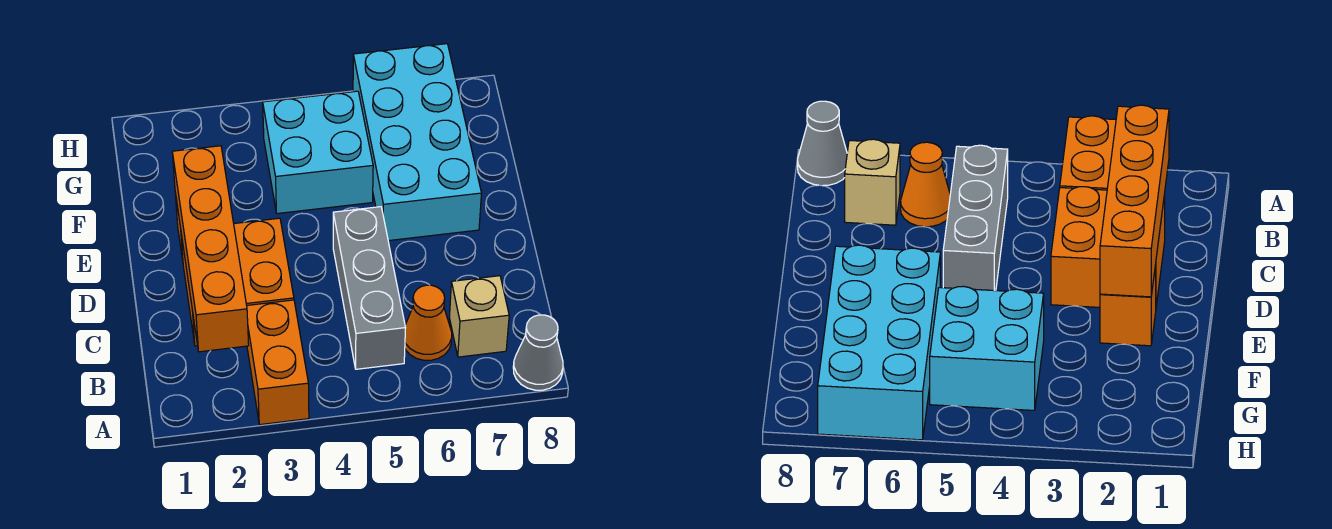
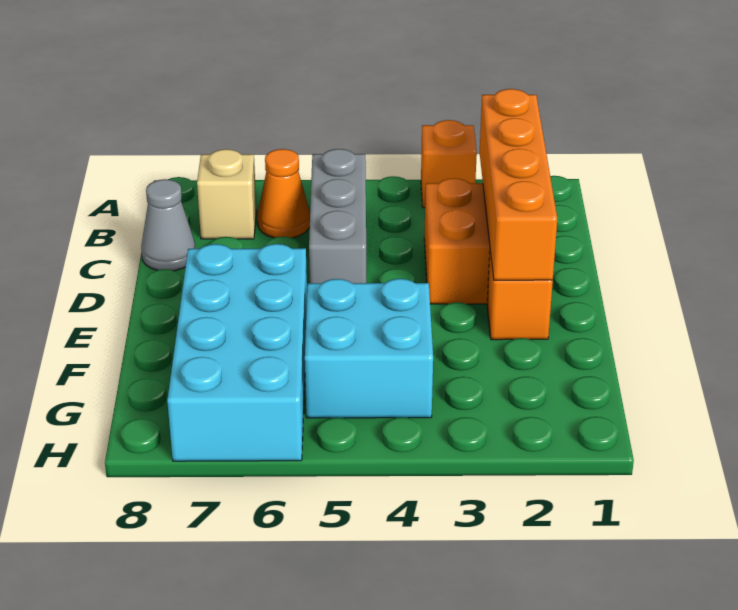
orange 1x2 brick [247,300,309,425] -> orange 1x1 brick [421,120,477,208]
grey 1x1 cone [513,315,563,390] -> grey 1x1 cone moved to [141,179,196,271]

